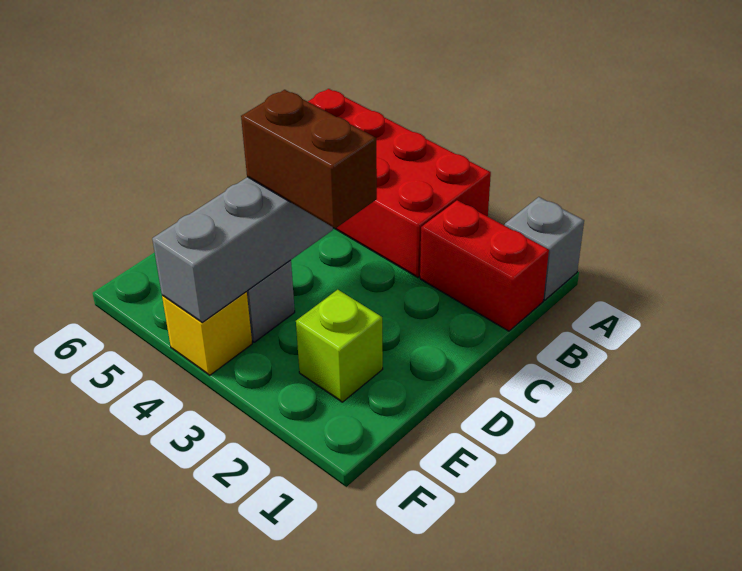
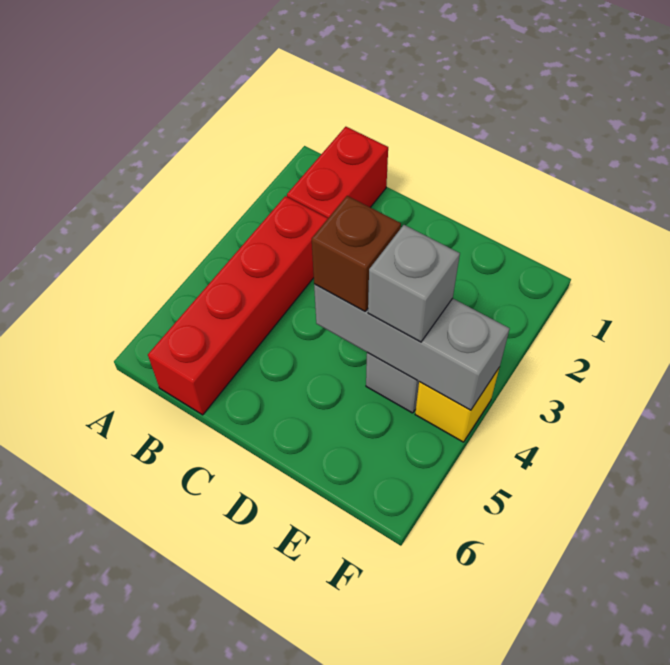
grey 1x1 brick [505,197,584,300] -> grey 1x1 brick moved to [368,225,460,342]
red 2x4 brick [308,89,491,277] -> red 1x4 brick [148,196,328,415]
brown 1x2 brick [241,90,377,228] -> brown 1x1 brick [312,196,401,311]
lime 1x1 brick [296,290,383,402] -> none

